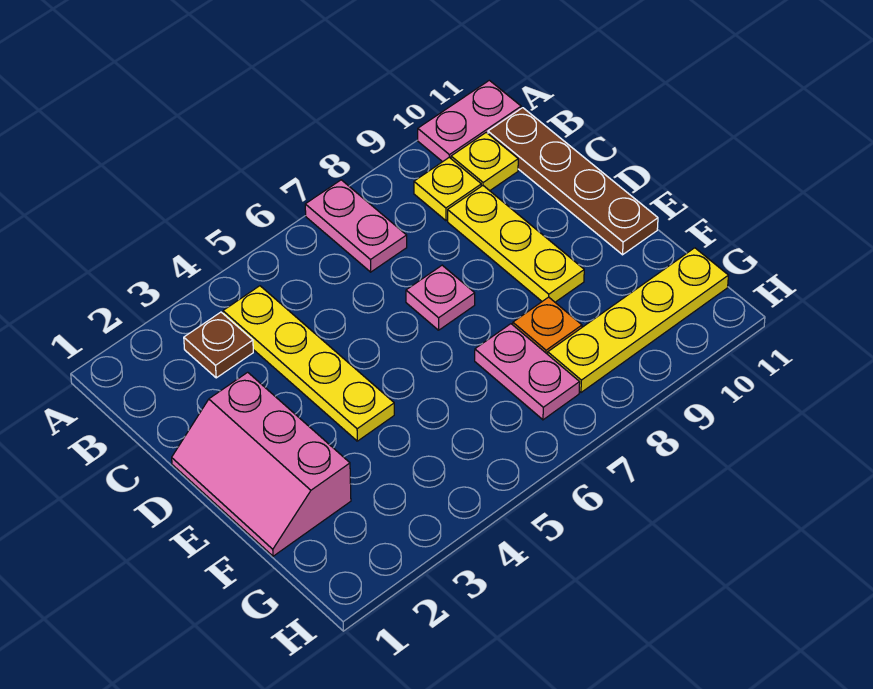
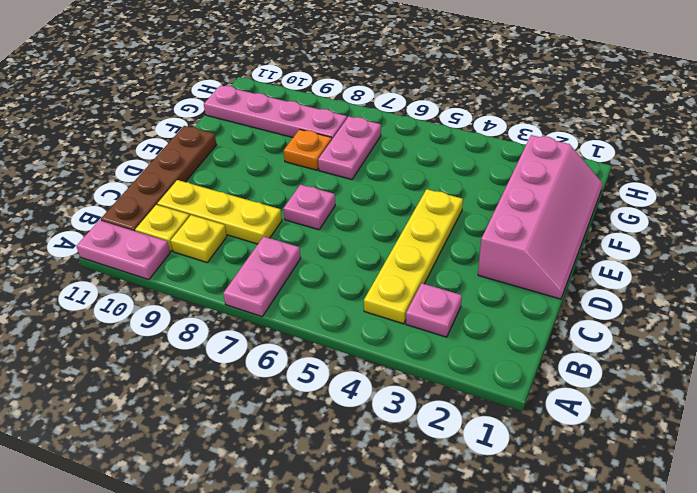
brown 1x1 plate [184,312,253,378] -> pink 1x1 plate [406,283,462,337]
yellow 1x3 plate [448,186,584,302] -> yellow 1x3 plate turned to [157,180,282,244]
pink 2x3 slope [172,372,351,556] -> pink 2x4 slope [478,135,603,299]
yellow 1x4 plate [548,248,728,392] -> pink 1x4 plate [204,85,347,139]

